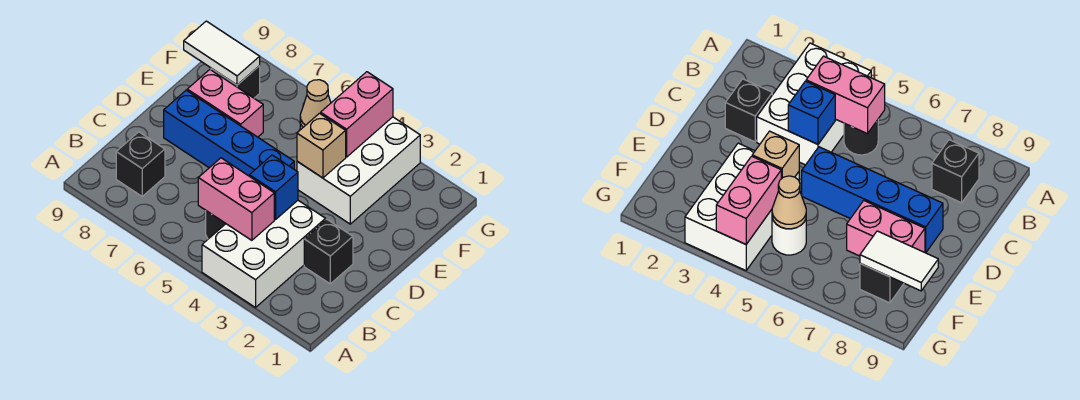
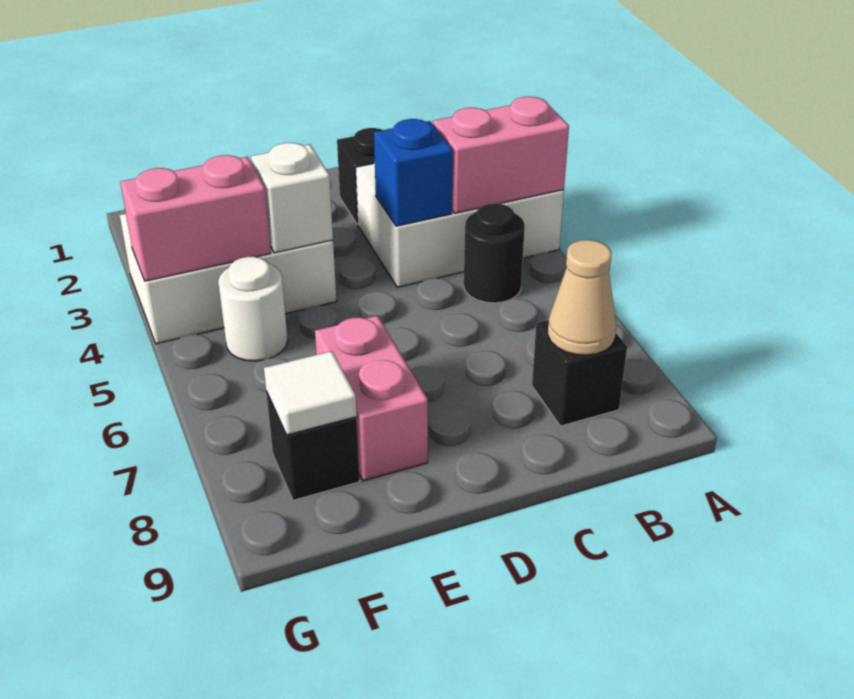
pink 1x2 brick [198,158,274,240] -> pink 1x2 brick turned to [433,97,569,213]
blue 1x4 brick [164,90,294,176] -> none
tan 1x1 brick [297,113,346,178] -> white 1x1 brick [251,143,333,253]
tan 1x1 cone [300,80,331,127] -> tan 1x1 cone moved to [548,240,616,355]
white 1x2 tile [184,21,260,85] -> white 1x1 tile [264,351,357,435]

